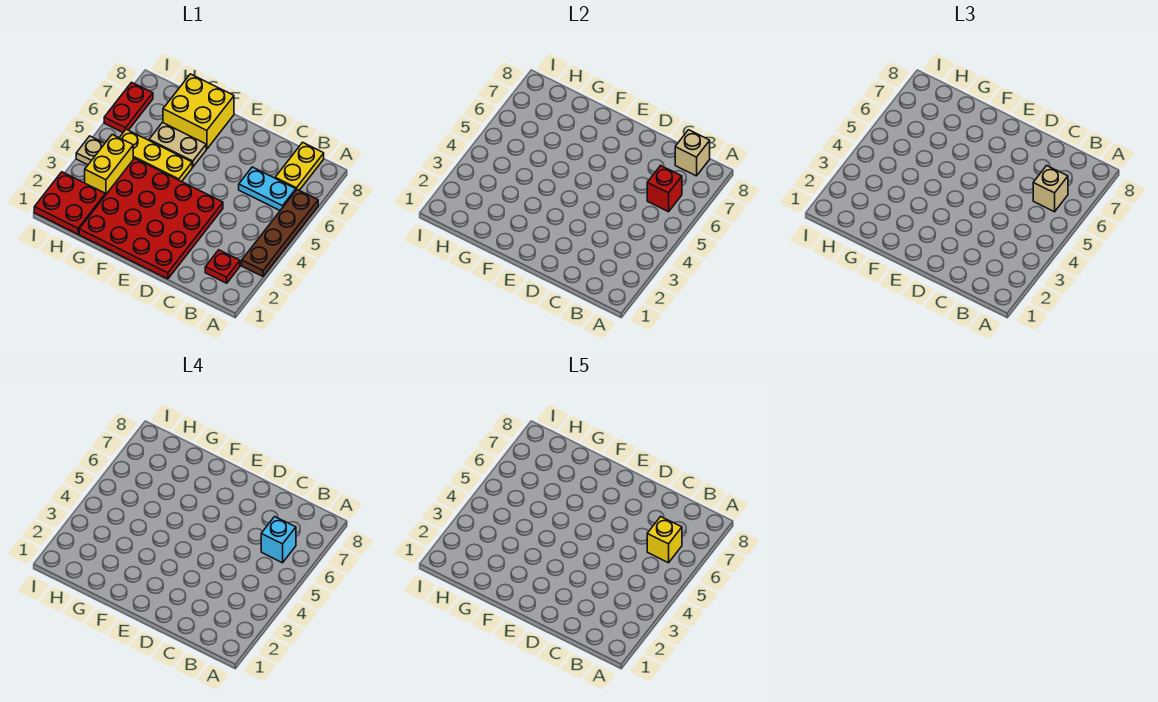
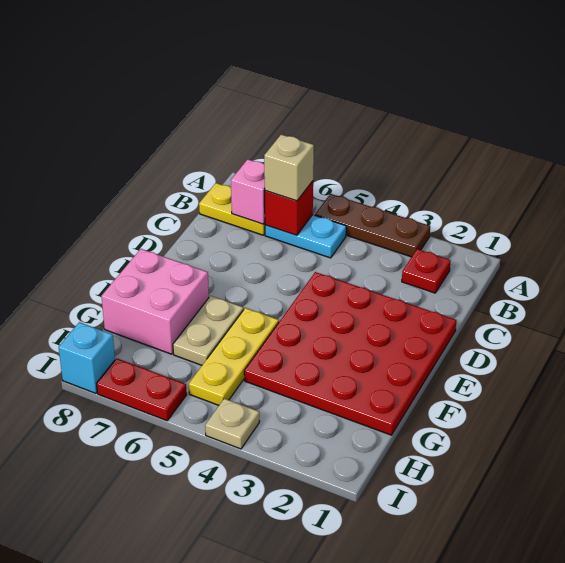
brown 1x4 plate [242,190,318,276] -> brown 1x3 plate [315,194,430,257]
cyan 1x2 plate [239,167,296,210] -> cyan 1x2 plate turned to [265,215,346,258]
cyan 1x1 brick [261,517,296,563] -> cyan 1x1 brick moved to [59,322,115,393]
yellow 1x1 brick [647,517,682,563] -> none
none -> pink 1x1 brick [231,159,265,224]
tan 1x1 brick [675,130,710,176] -> none
yellow 2x2 brick [163,74,234,149] -> pink 2x2 brick [101,249,209,354]
red 2x2 plate [34,172,105,234] -> none
yellow 1x2 brick [85,135,133,195] -> none

